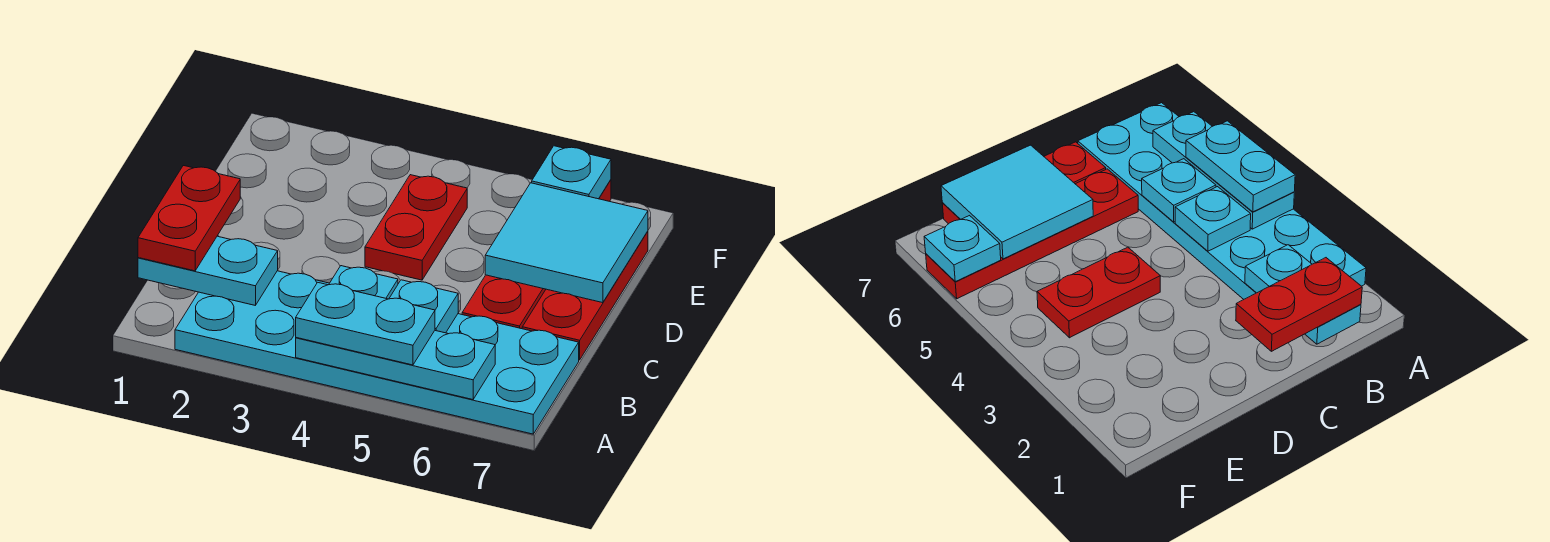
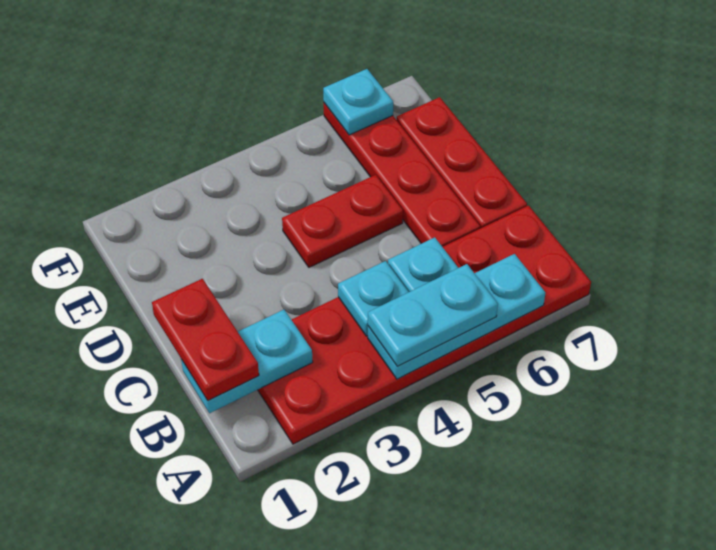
cyan 2x6 plate [175,271,579,434] -> red 2x6 plate [258,206,591,444]
red 1x2 plate [365,175,467,280] -> red 1x2 plate turned to [282,175,403,267]
cyan 2x2 tile [485,183,648,303] -> none

